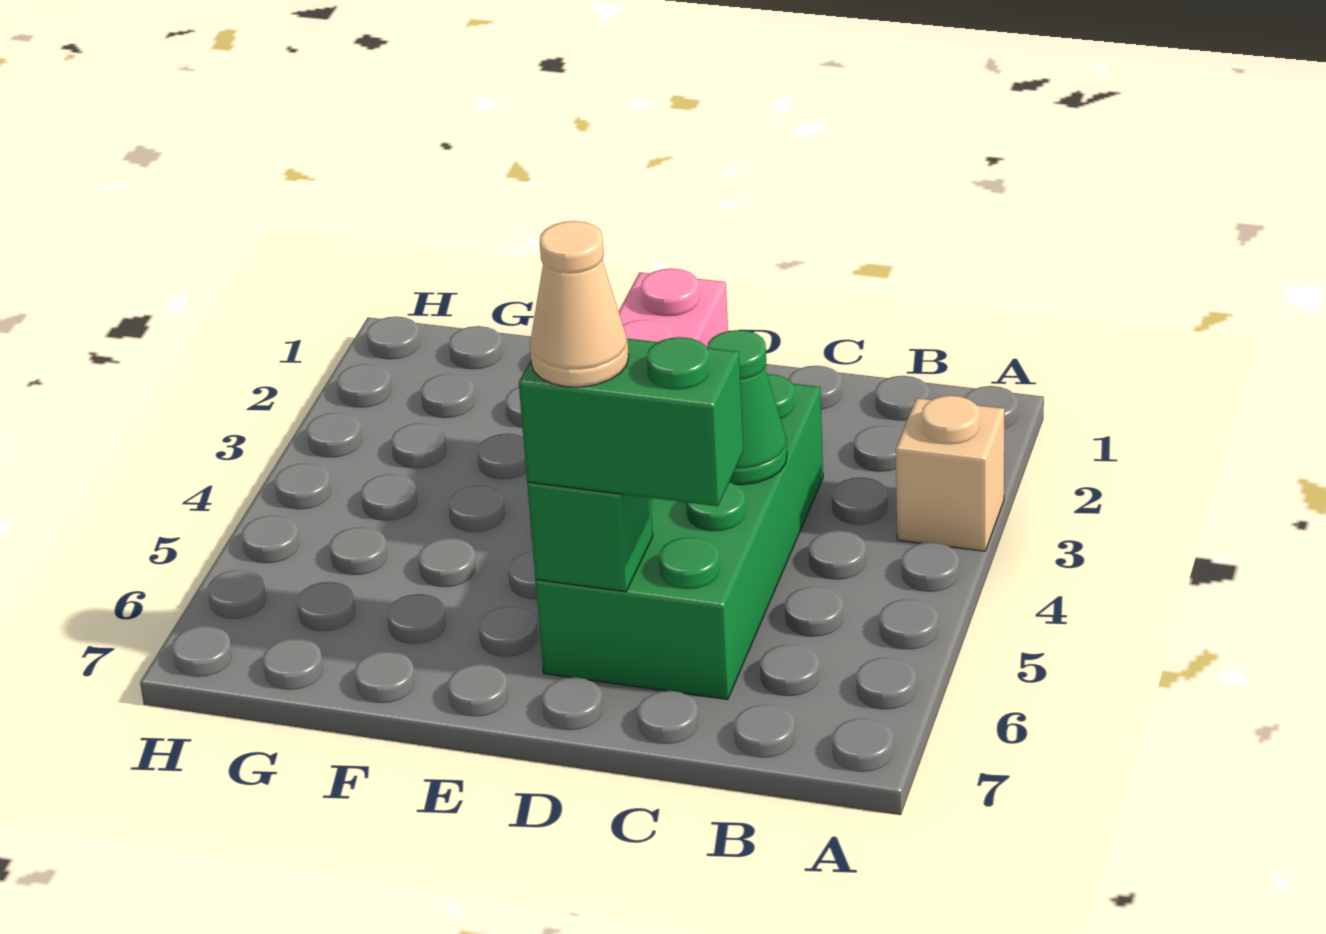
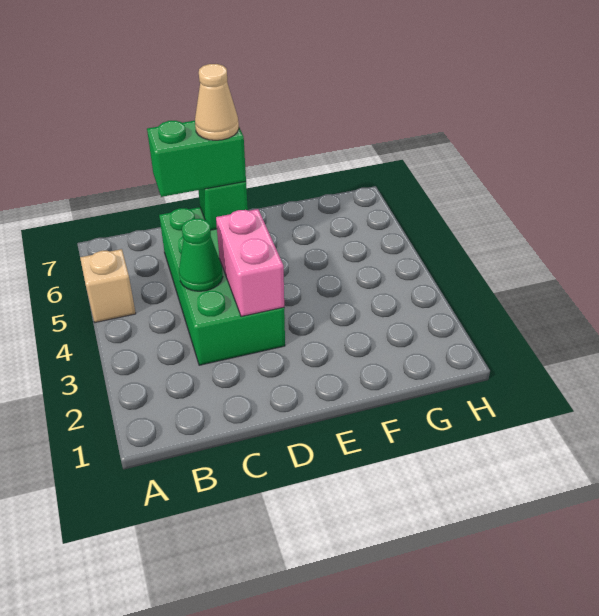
tan 1x1 brick [896,396,1004,551] -> tan 1x1 brick moved to [80,249,136,322]

